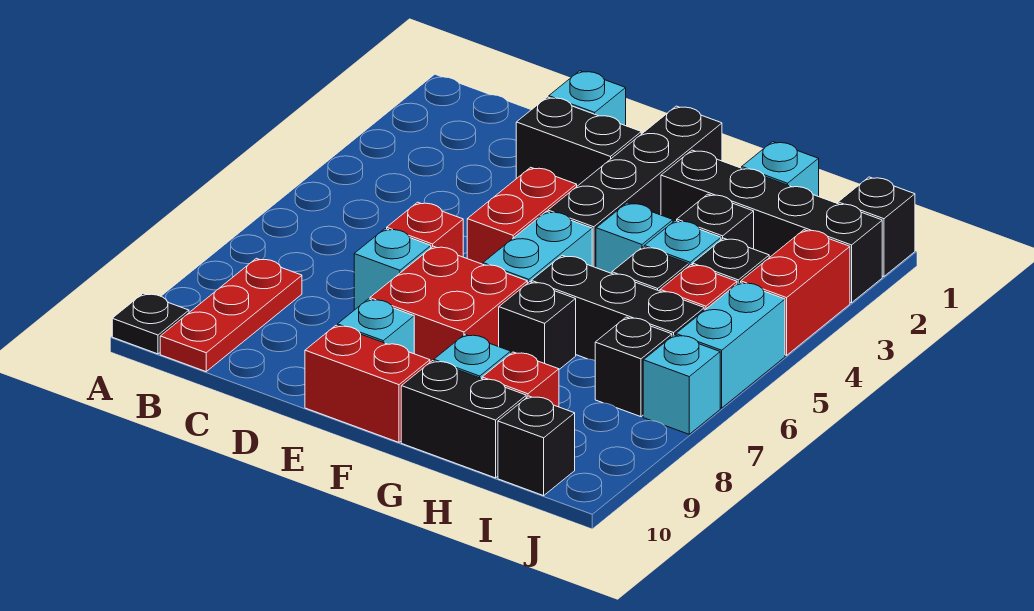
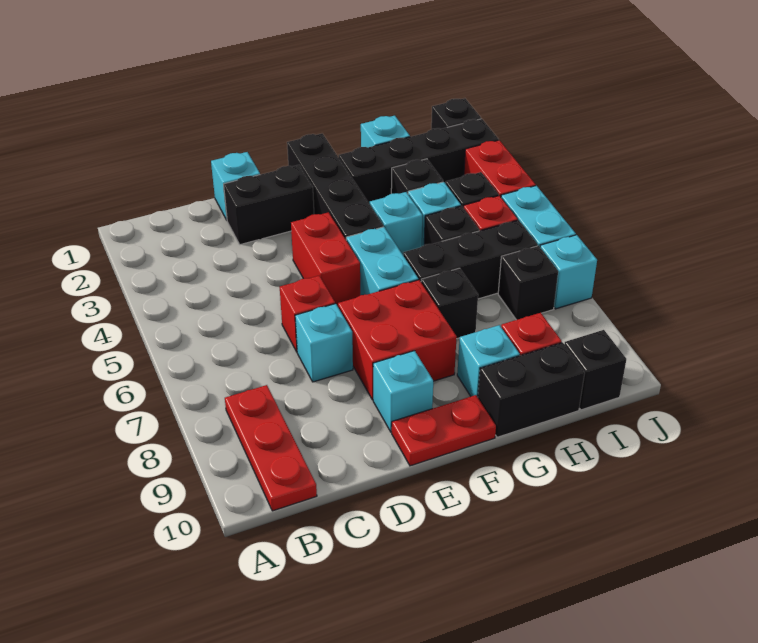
black 1x1 plate [112,293,189,354] -> none
red 1x2 brick [305,325,430,442] -> red 1x2 plate [392,395,496,466]

